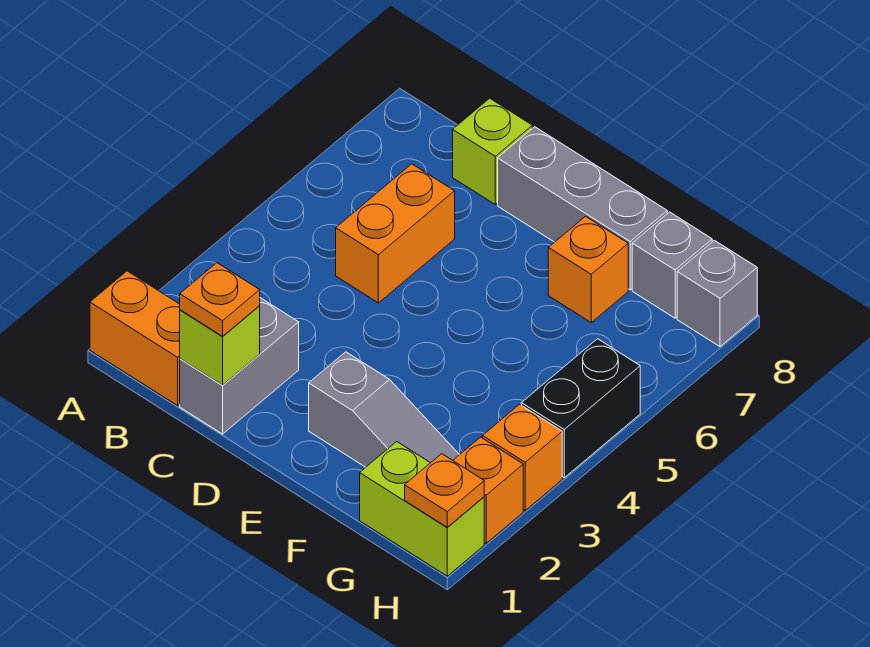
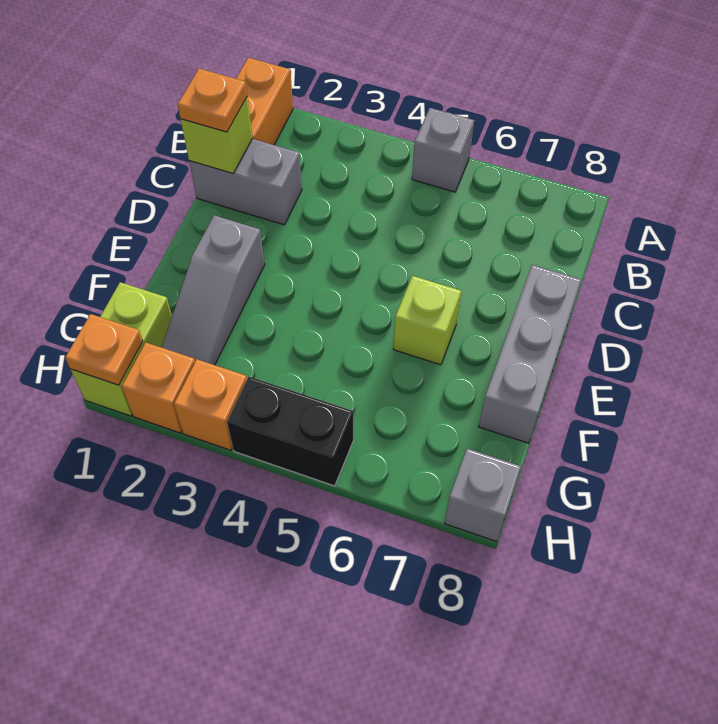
orange 1x2 brick [336,164,455,303] -> none
lime 1x1 brick [453,98,532,204] -> lime 1x1 brick moved to [393,276,461,365]
orange 1x1 brick [548,216,628,322] -> none
grey 1x1 brick [632,212,712,318] -> grey 1x1 brick moved to [412,108,474,192]

